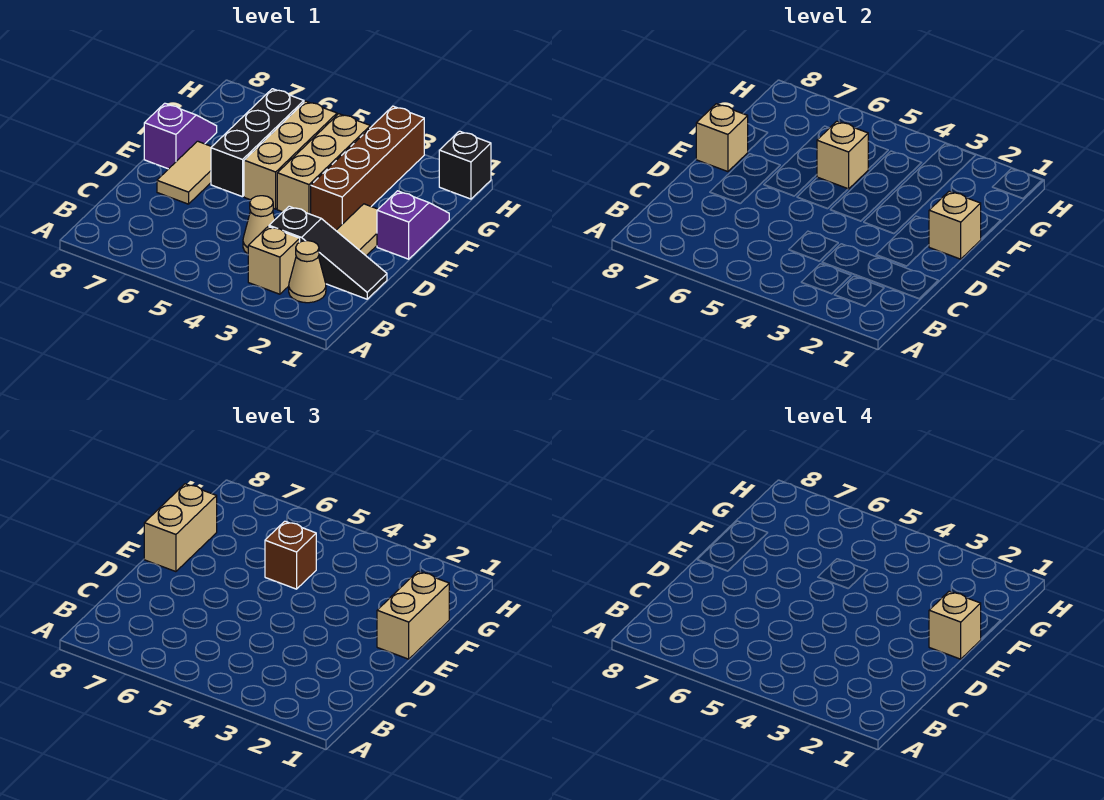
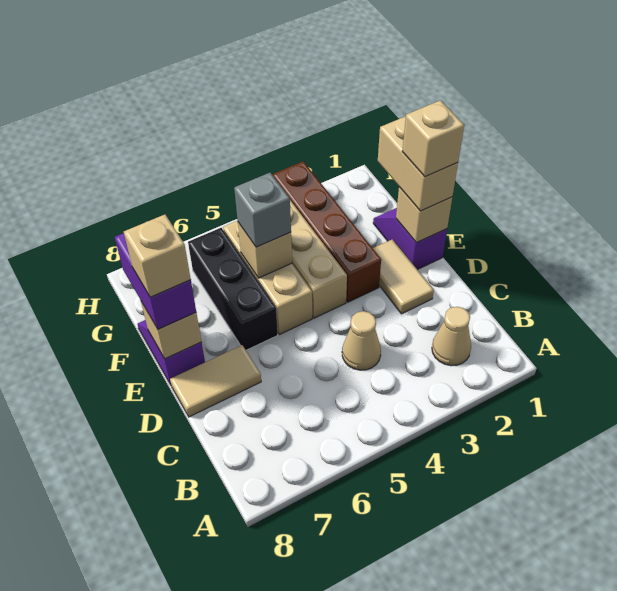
tan 1x1 brick [248,226,300,294] -> tan 1x1 brick moved to [124,215,191,297]
black 1x3 slope [269,206,387,299] -> none
tan 1x2 tile [157,141,212,204] -> tan 1x2 tile turned to [170,345,261,417]
tan 1x2 brick [144,484,217,572] -> purple 1x2 brick [115,233,196,329]
brown 1x1 brick [265,521,316,589] -> grey 1x1 brick [234,173,291,247]
black 1x1 brick [439,131,491,199] -> none

